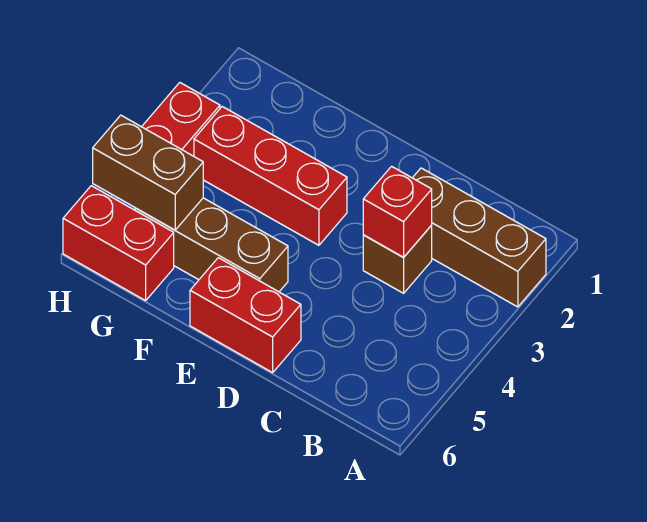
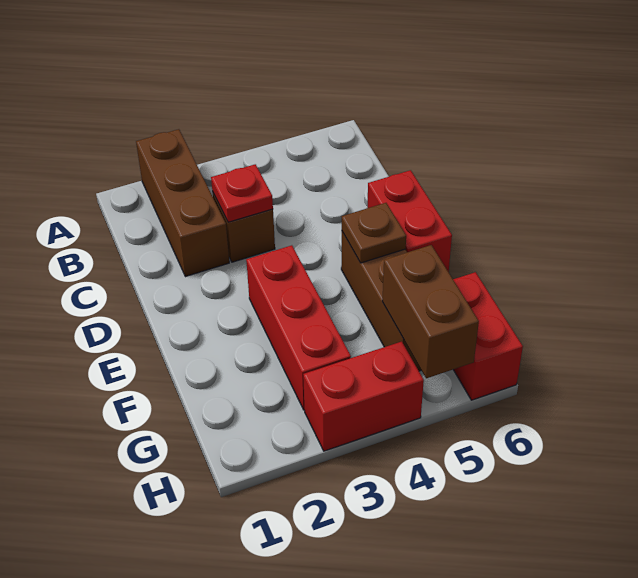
red 1x1 brick [363,166,432,257] -> red 1x1 plate [211,164,273,222]
none -> brown 1x1 plate [342,203,406,263]

